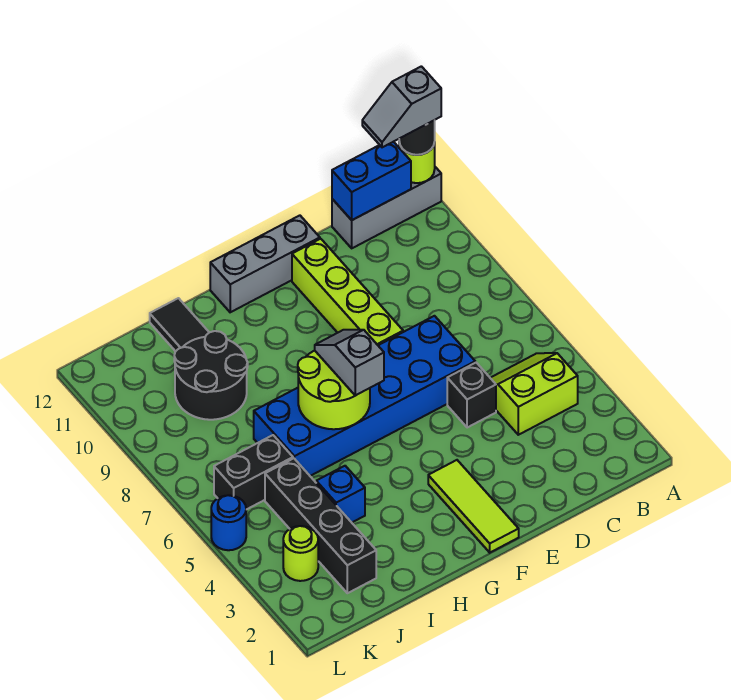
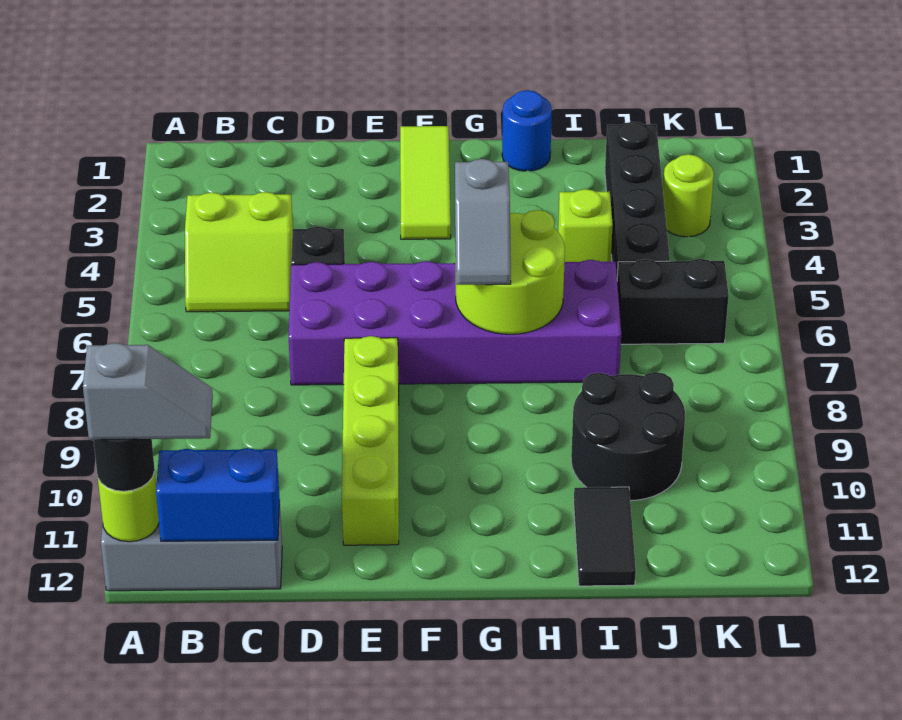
blue 2x6 brick [254,316,475,476] -> purple 2x6 brick [289,260,621,385]
grey 1x3 brick [210,215,320,312] -> none
blue 1x1 brick [316,466,365,522] -> lime 1x1 brick [558,189,613,262]
blue 1x1 round brick [211,495,246,550] -> blue 1x1 round brick moved to [502,90,552,171]

